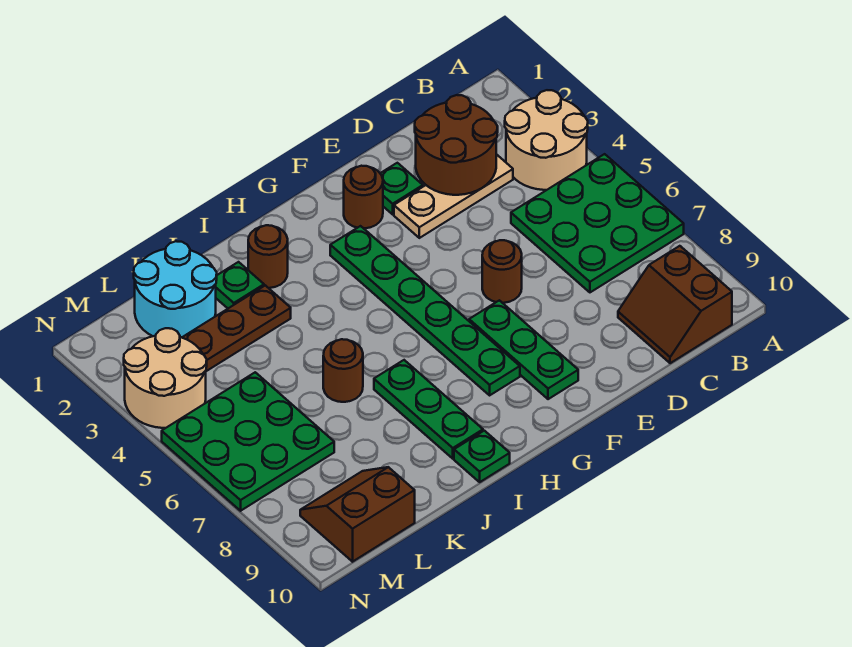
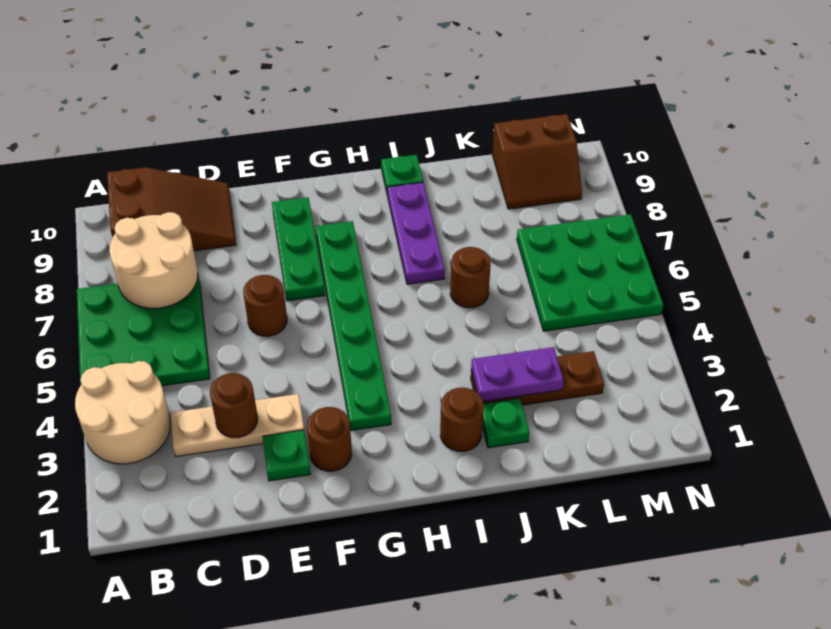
brown 2x2 slope [618,246,732,363] -> brown 2x3 slope [107,167,236,251]
brown 2x2 round brick [415,95,498,195] -> brown 1x1 round brick [210,373,258,438]
green 1x3 plate [374,360,483,459] -> purple 1x3 plate [387,182,445,284]
none -> purple 1x2 plate [471,347,564,402]
cyan 2x2 round brick [134,241,217,337] -> none
tan 2x2 round brick [124,328,207,428] -> tan 2x2 round brick moved to [109,212,198,308]

